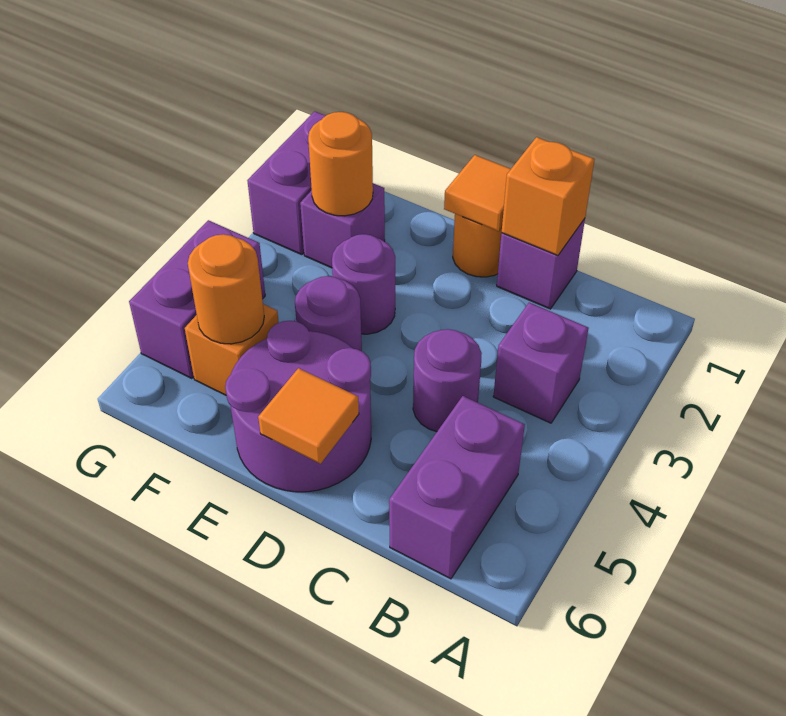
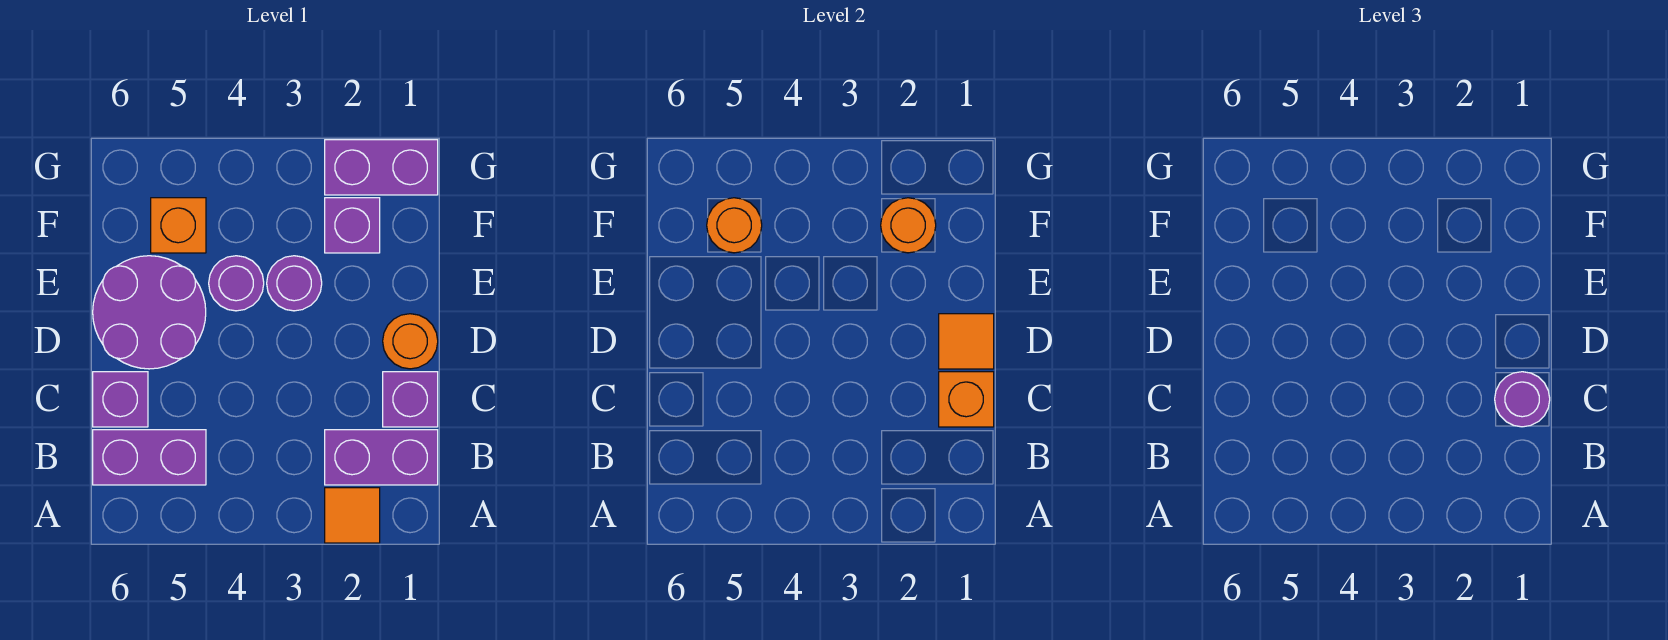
purple 1x1 brick [493,302,589,423] -> purple 1x1 brick moved to [93,372,148,427]
purple 1x1 round brick [413,329,482,432] -> purple 1x1 round brick moved to [1495,372,1550,427]
orange 1x1 tile [258,368,359,464] -> orange 1x1 tile moved to [325,488,380,543]
purple 1x2 brick [129,220,265,378] -> purple 1x2 brick moved to [325,430,438,485]

